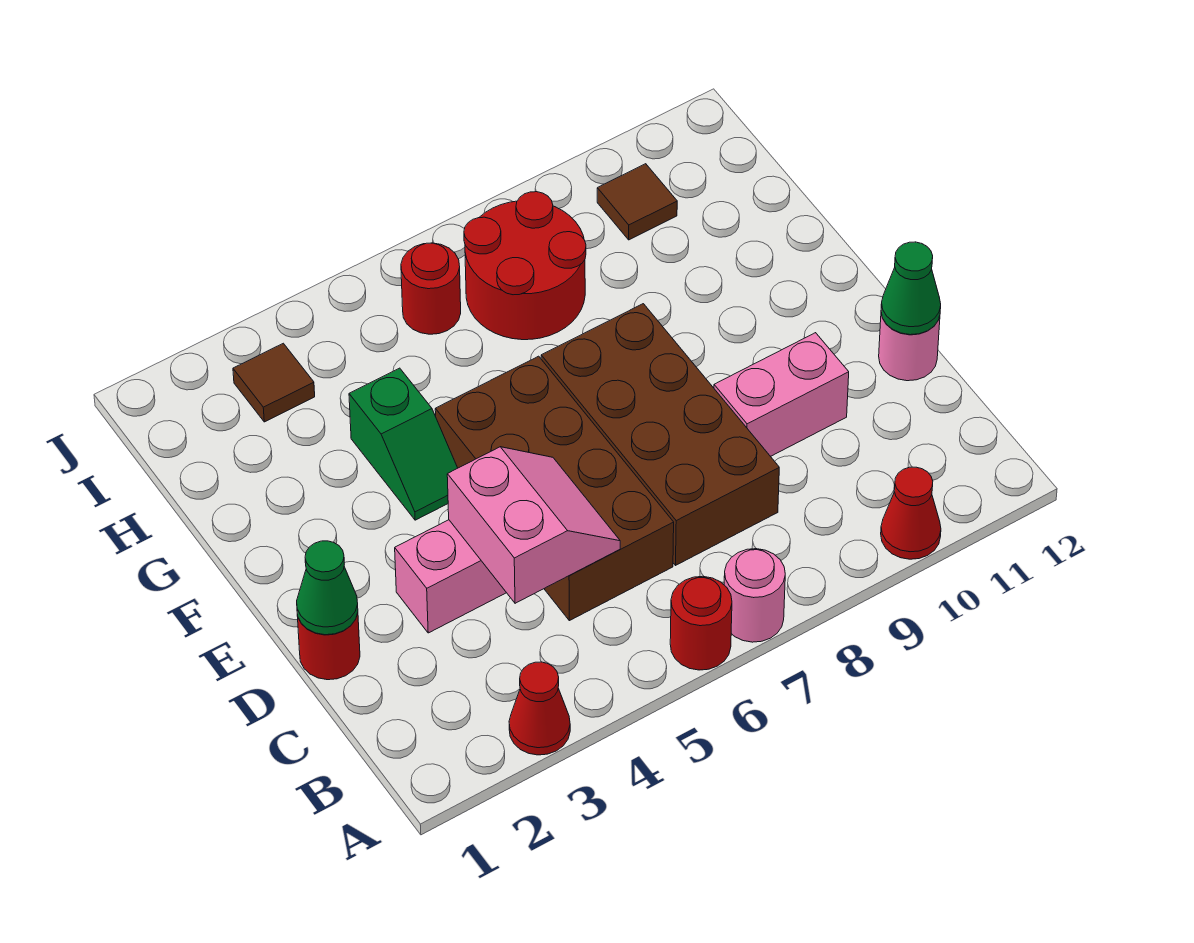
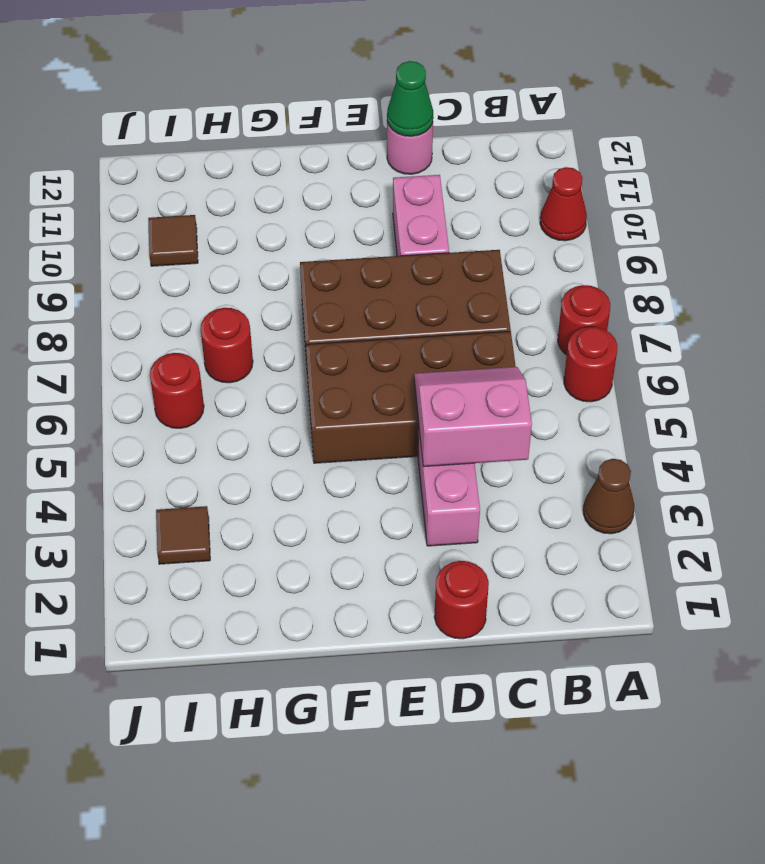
red 1x1 cone [509,662,570,755] -> brown 1x1 cone [583,459,634,534]
pink 1x1 round brick [724,549,785,642] -> red 1x1 round brick [558,285,610,355]
green 1x1 cone [297,541,358,635] -> none
green 1x2 slope [349,368,457,520] -> none
red 2x2 round brick [464,192,586,340] -> red 1x1 round brick [201,308,253,383]

